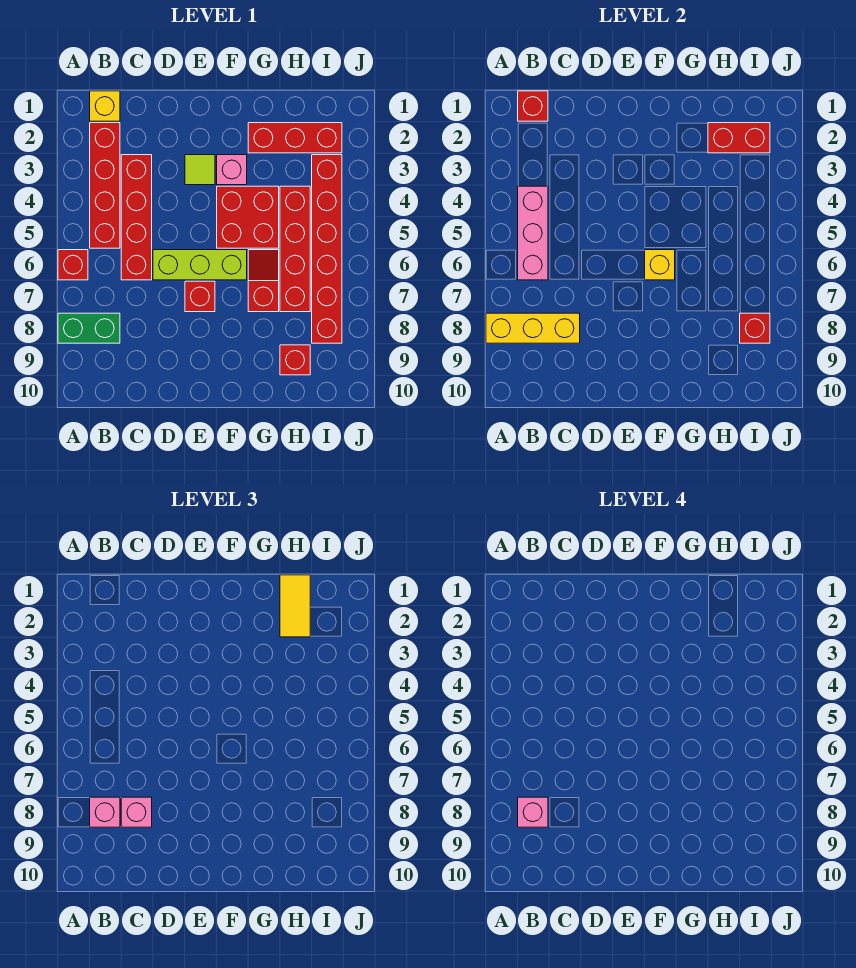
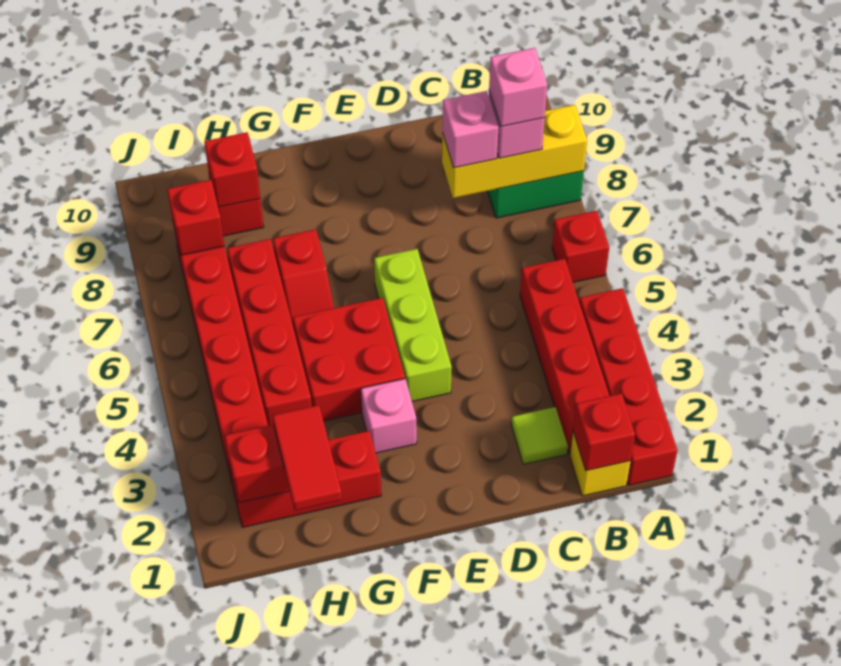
pink 1x3 brick [518,186,548,280] -> none
red 1x4 brick [121,155,152,280] -> red 1x4 brick moved to [579,288,678,485]
lime 1x3 brick [153,250,247,280] -> lime 1x3 brick turned to [374,249,452,401]
lime 1x1 tile [185,155,215,185] -> lime 1x1 tile moved to [511,407,568,464]
red 1x1 brick [185,281,215,312] -> red 1x1 brick moved to [204,132,260,207]
yellow 1x1 brick [645,250,675,280] -> none
yellow 1x2 tile [280,575,310,637] -> red 1x2 tile [273,405,342,510]

